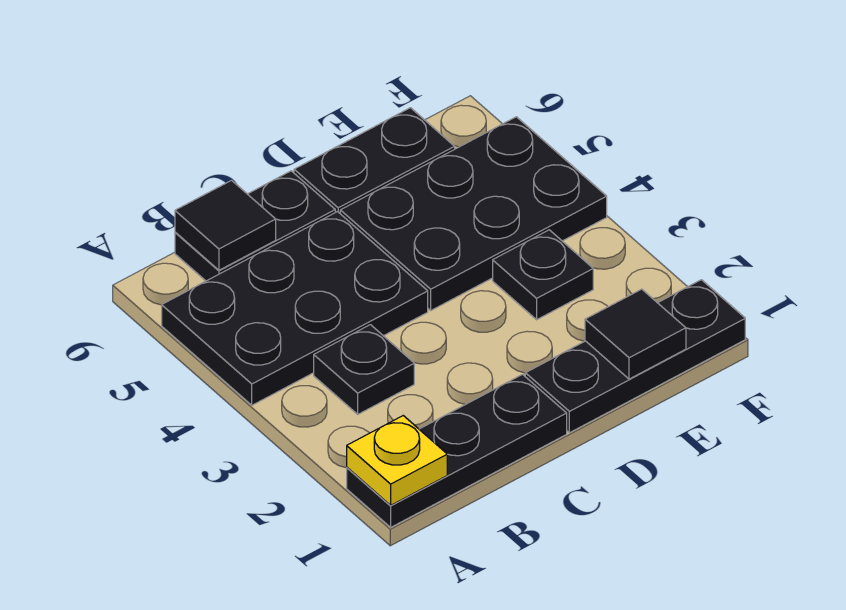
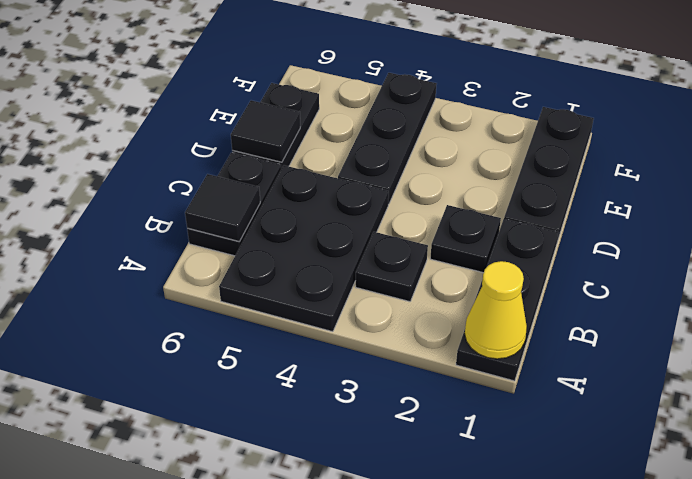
yellow 1x1 plate [347,416,447,505] -> yellow 1x1 cone [465,261,527,359]
black 2x3 plate [340,117,607,310] -> black 1x3 plate [338,73,437,204]
black 1x1 tile [585,289,686,379] -> black 1x1 tile moved to [231,100,300,162]
black 1x1 plate [493,230,593,320] -> black 1x1 plate moved to [430,205,501,273]

